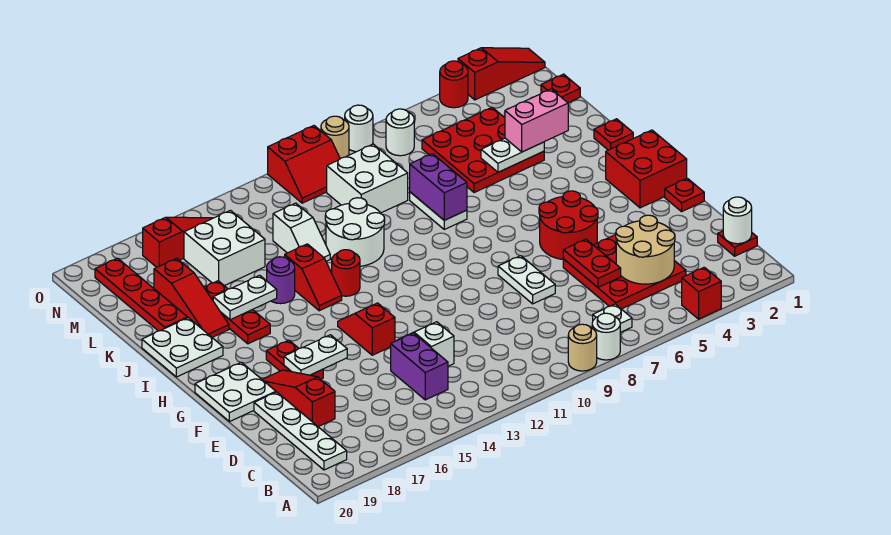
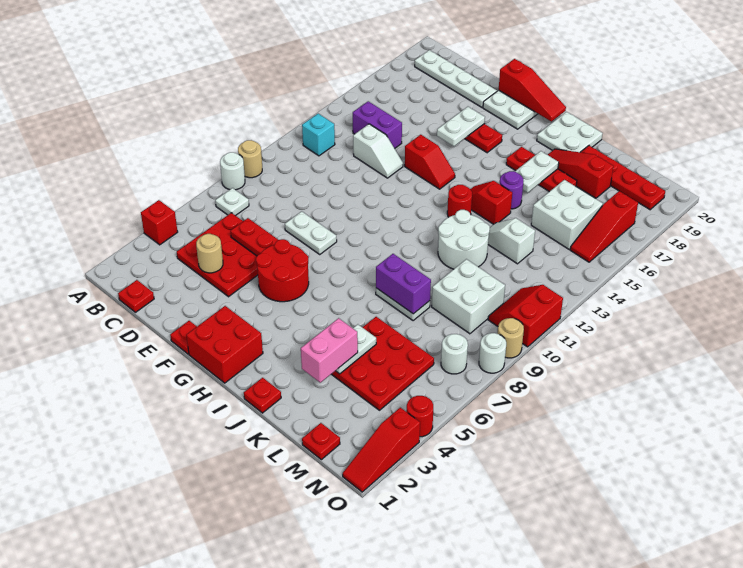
none -> cyan 1x1 brick [302,114,335,156]
white 1x1 round brick [723,197,752,244] -> none
tan 2x2 round brick [616,215,675,284] -> tan 1x1 round brick [196,234,223,273]
red 1x3 slope [262,370,335,427] -> red 1x3 slope moved to [499,59,566,122]

